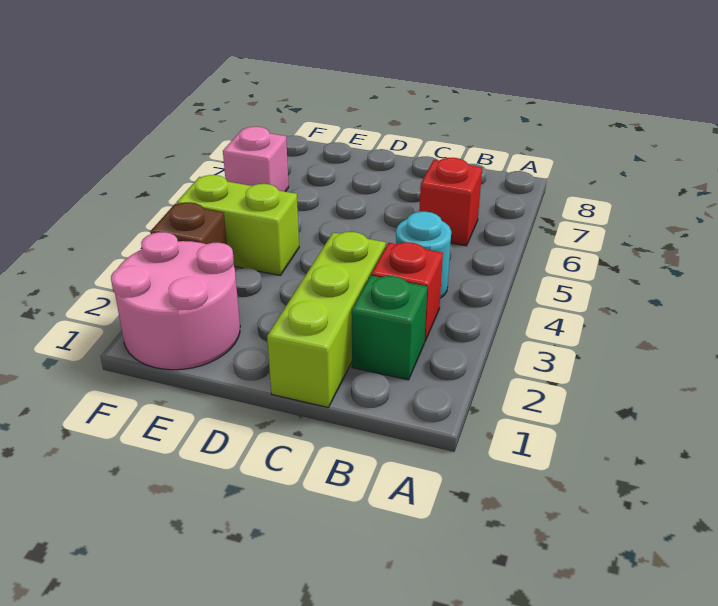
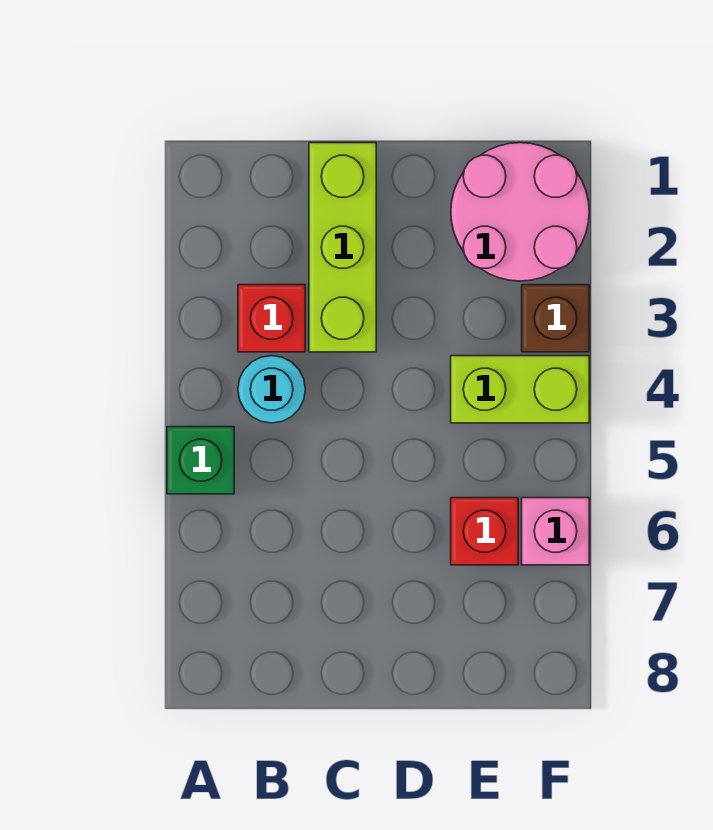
green 1x1 brick [352,276,427,380] -> green 1x1 brick moved to [167,427,234,494]
red 1x1 brick [419,158,482,246] -> red 1x1 brick moved to [451,498,518,565]

